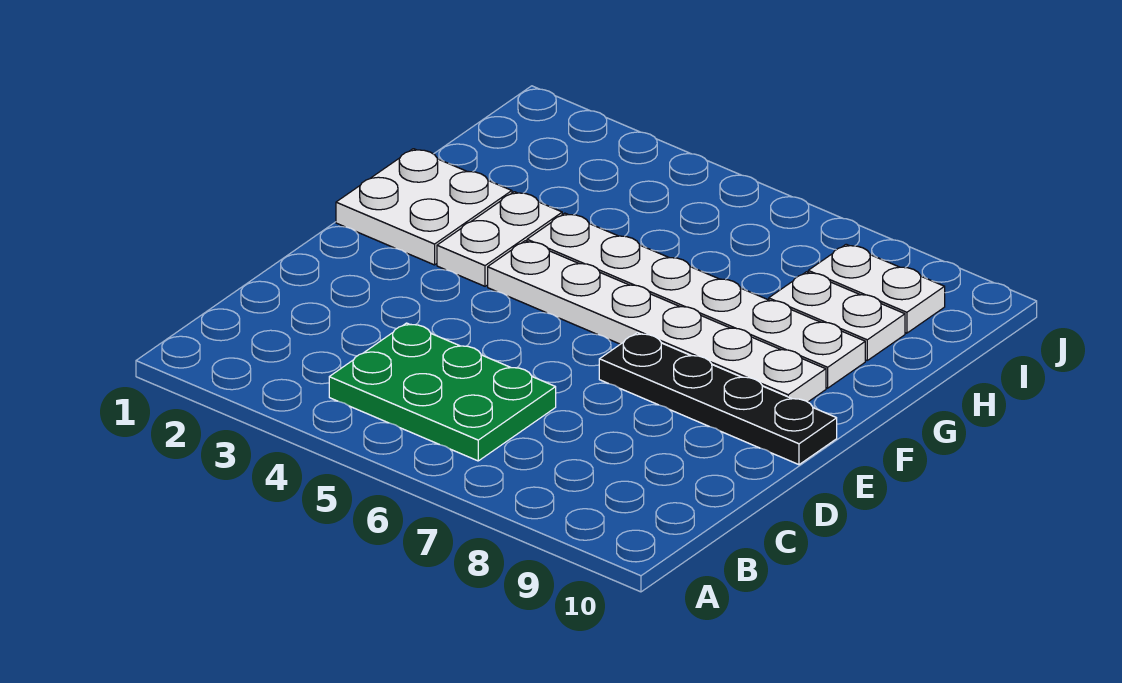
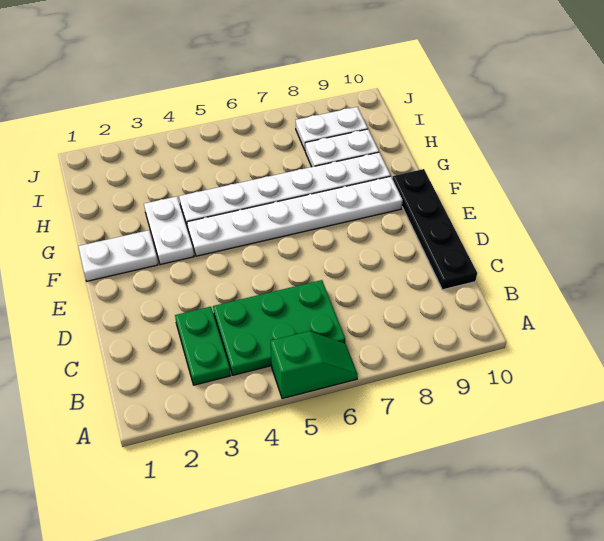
none -> green 1x2 slope [271,331,358,399]
none -> green 1x2 plate [175,307,231,385]
black 1x4 plate [599,333,837,465] -> black 1x4 plate turned to [392,169,477,290]
white 2x2 plate [336,149,512,265] -> white 1x2 plate [78,230,158,281]

